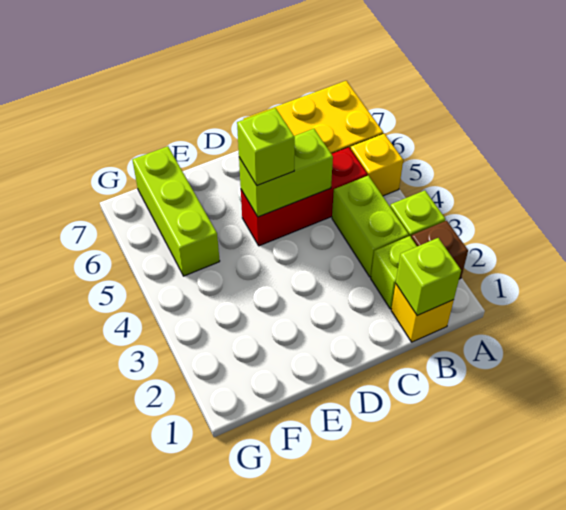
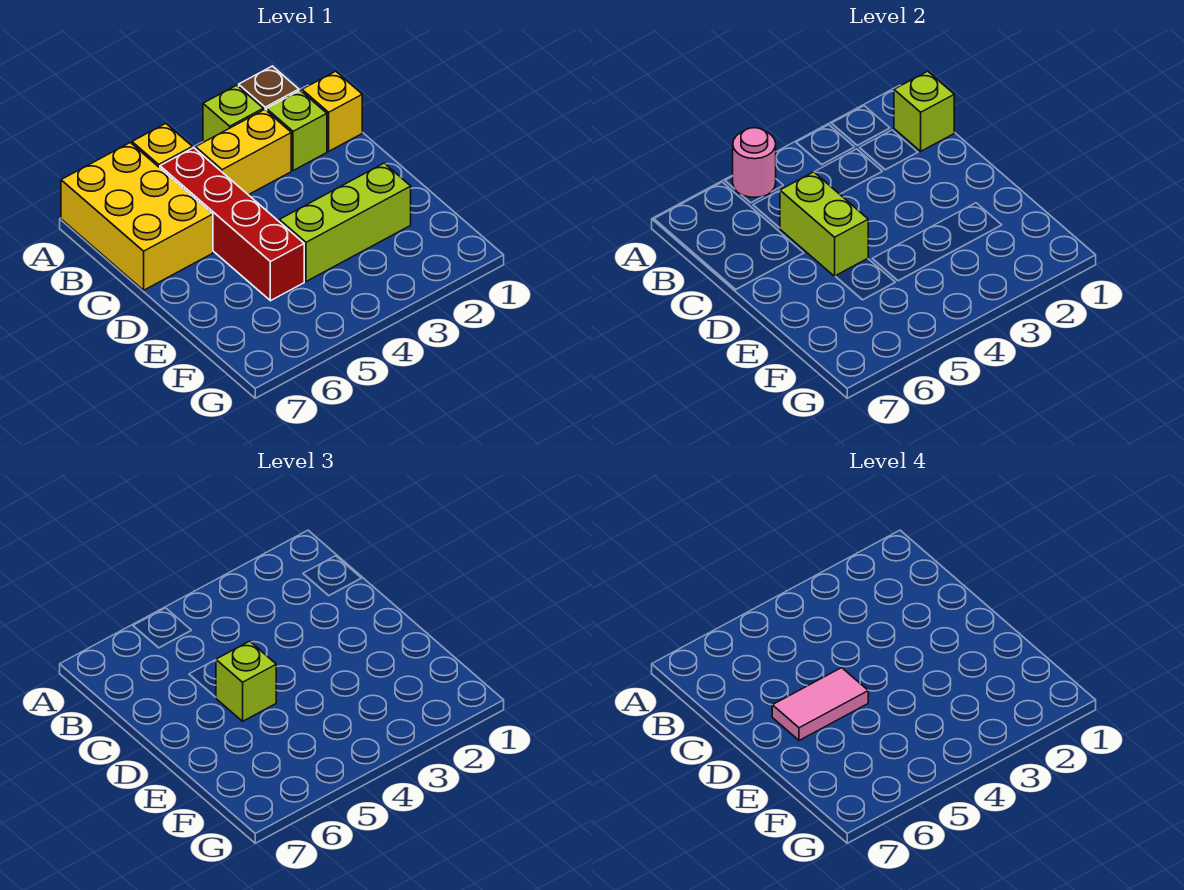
none -> pink 1x1 round brick [733,128,776,197]
lime 1x2 brick [332,176,409,277] -> yellow 1x2 brick [196,110,291,195]
red 1x3 brick [241,147,367,246] -> red 1x4 brick [160,148,304,301]
none -> pink 1x2 tile [772,668,868,740]
lime 1x3 brick [132,146,220,276] -> lime 1x3 brick moved to [279,163,411,281]

